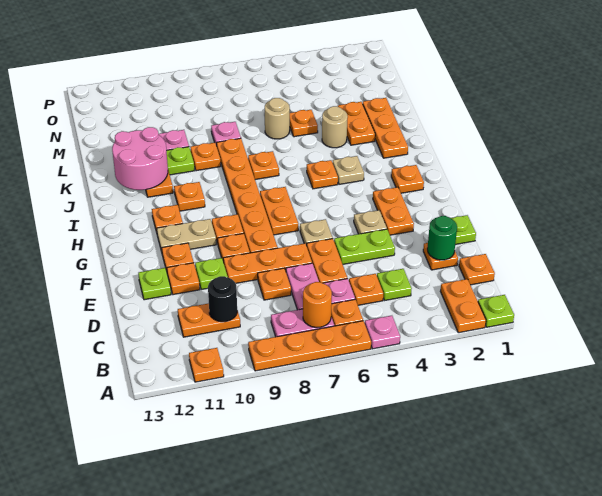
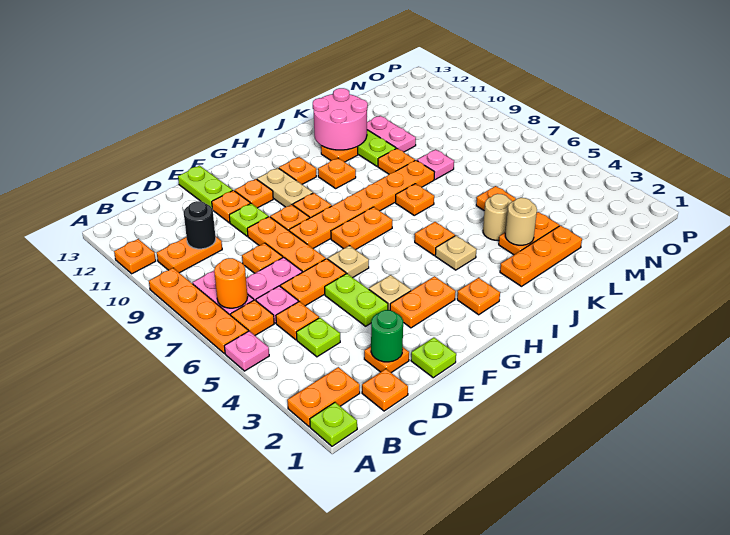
orange 1x2 plate [178,303,240,337] -> orange 1x2 plate turned to [157,236,222,273]
lime 1x1 plate [138,268,171,300] -> lime 1x2 plate [178,166,233,208]
tan 1x1 round brick [265,98,290,139] -> tan 1x1 round brick moved to [505,198,537,245]

